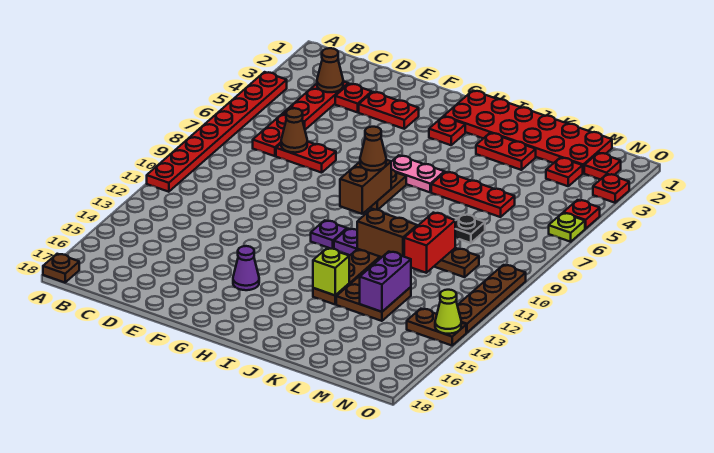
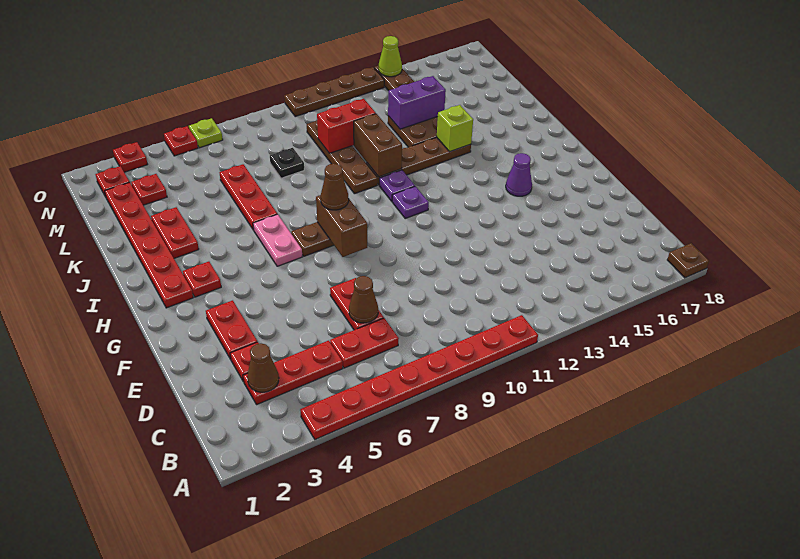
red 2x6 plate [444,91,612,173] -> red 1x6 plate [105,182,193,308]
brown 1x2 brick [340,160,391,214] -> brown 1x2 brick turned to [316,195,367,257]

